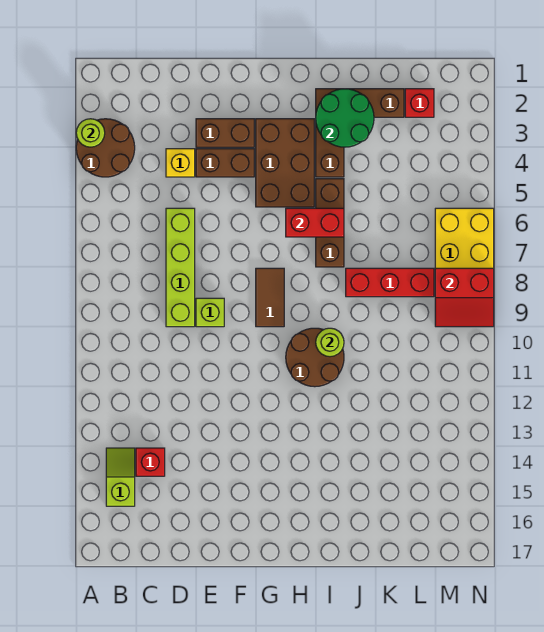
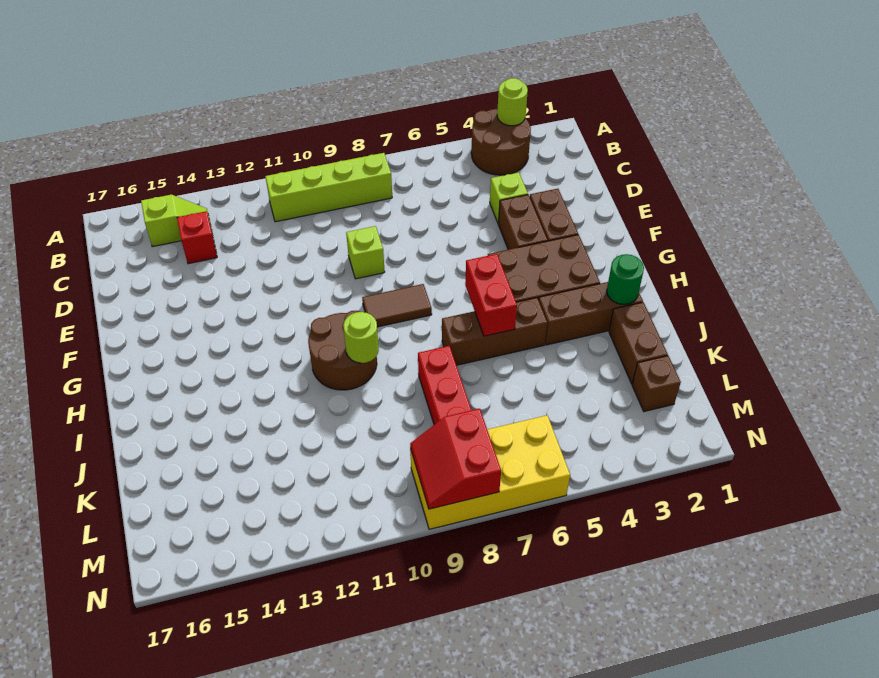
yellow 1x1 brick [166,149,195,177] -> lime 1x1 brick [490,172,528,223]
lime 1x4 brick [166,208,195,327] -> lime 1x4 brick moved to [265,153,392,222]
green 2x2 round brick [316,89,374,147] -> green 1x1 round brick [607,254,644,304]
red 1x1 brick [405,89,434,117] -> brown 1x1 brick [632,356,681,412]

